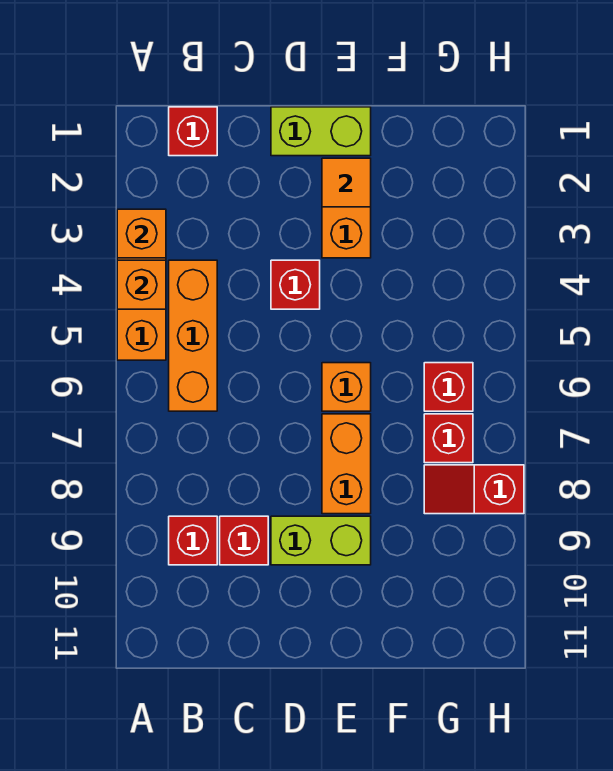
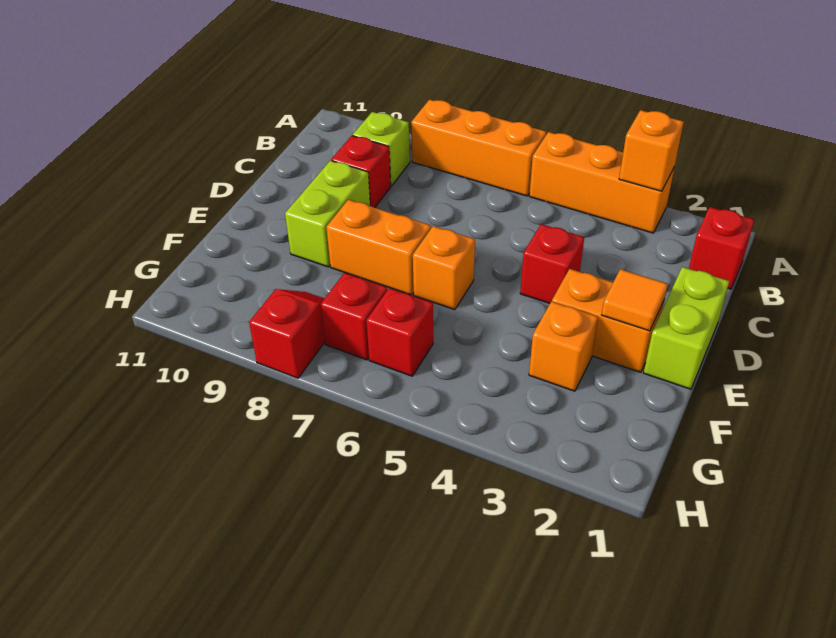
orange 1x1 brick [117,260,166,309] -> orange 1x1 brick moved to [529,301,598,391]
orange 1x3 brick [169,260,217,411] -> orange 1x3 brick moved to [411,100,546,196]
red 1x1 brick [169,516,217,565] -> lime 1x1 brick [353,112,410,186]

